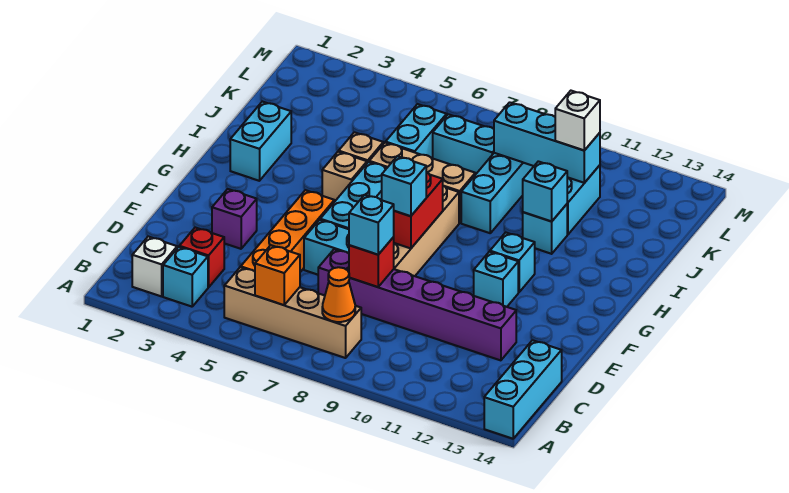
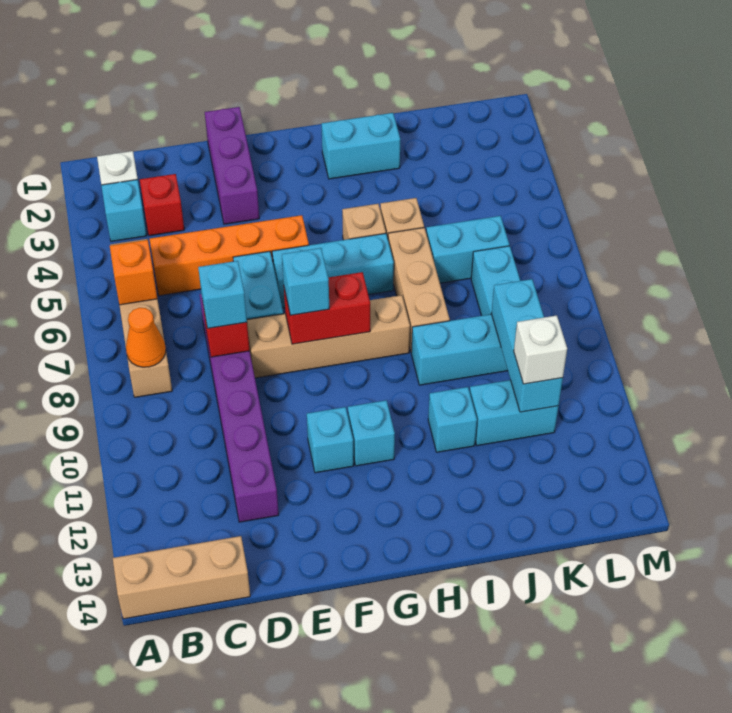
cyan 1x3 brick [484,340,562,439] -> tan 1x3 brick [113,536,250,619]
purple 1x1 brick [212,189,257,249] -> purple 1x3 brick [205,107,259,224]
cyan 1x1 brick [523,161,567,221] -> none

